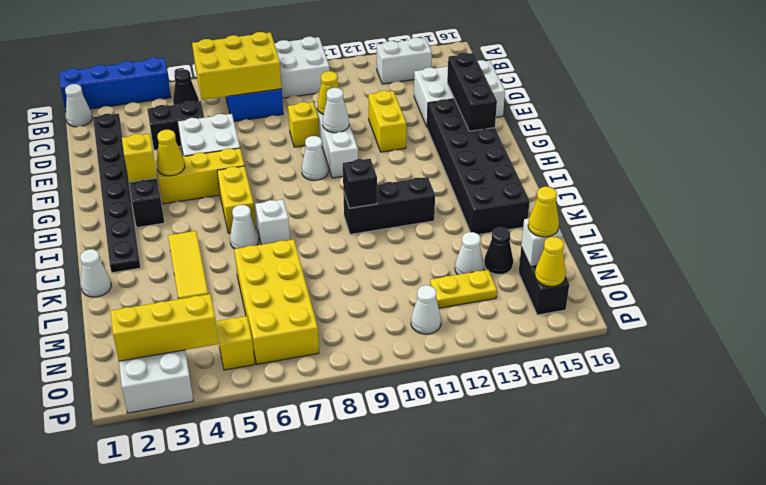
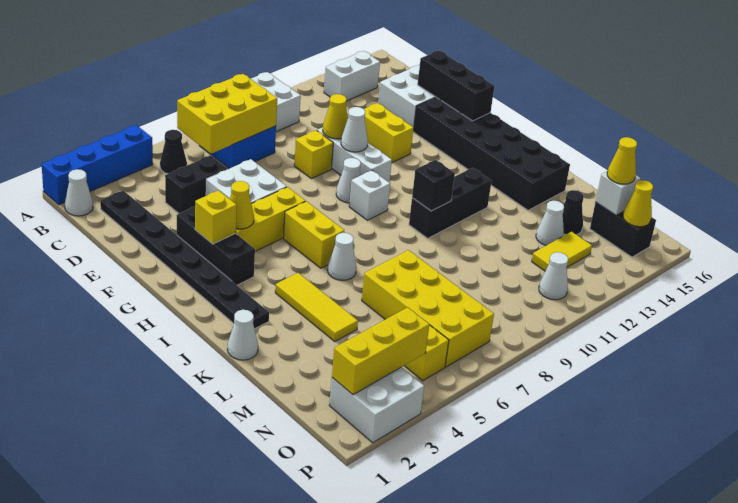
white 1x1 brick [255,199,290,245] -> white 1x1 brick moved to [349,170,390,220]
yellow 1x2 plate [430,270,497,308] -> yellow 1x2 tile [532,232,592,271]

